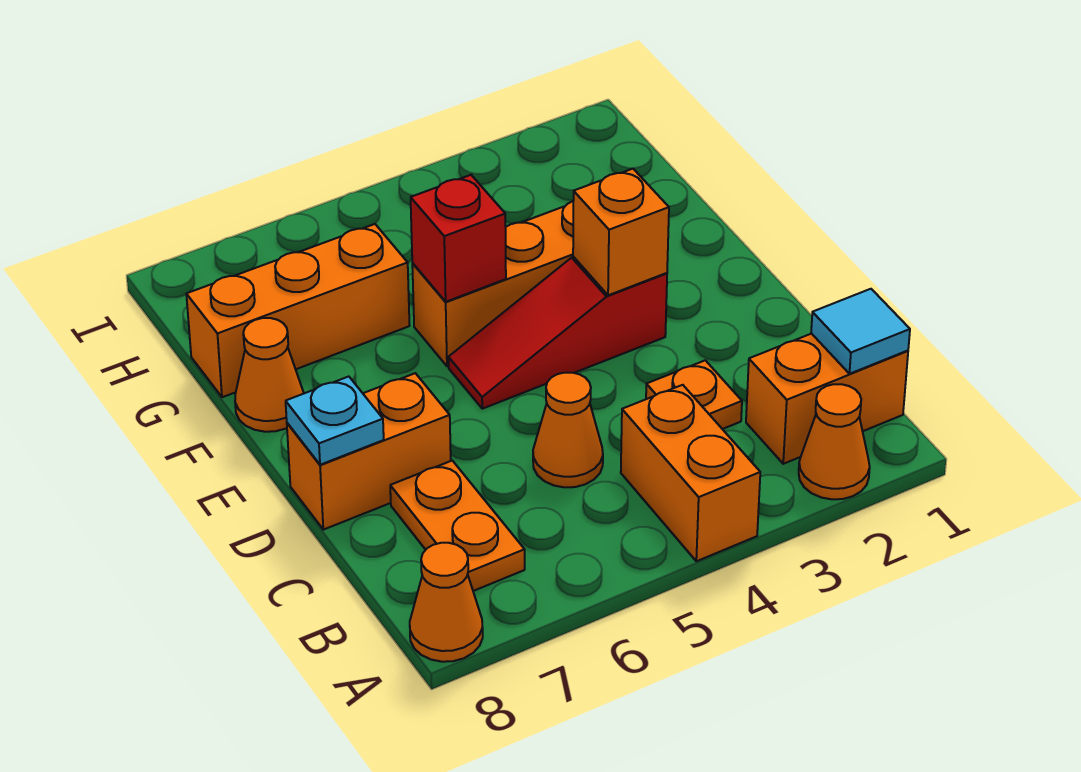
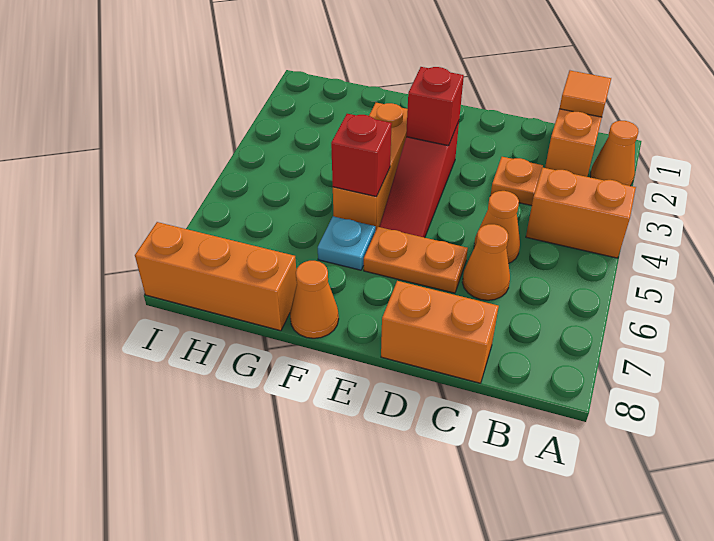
orange 1x1 cone [410,543,483,662] -> orange 1x1 cone moved to [462,224,510,300]
cyan 1x1 tile [811,289,910,374] -> orange 1x1 tile [559,71,611,117]
orange 1x2 plate [390,461,525,591] -> orange 1x2 plate moved to [364,227,468,293]
orange 1x2 brick [287,373,451,530] -> orange 1x2 brick turned to [381,281,499,383]
cyan 1x1 plate [286,377,384,465] -> cyan 1x1 plate moved to [318,216,375,270]
orange 1x1 brick [573,169,669,295] -> red 1x1 brick [406,67,464,146]
orange 1x3 brick [186,224,410,397] -> orange 1x3 brick turned to [135,222,297,331]

